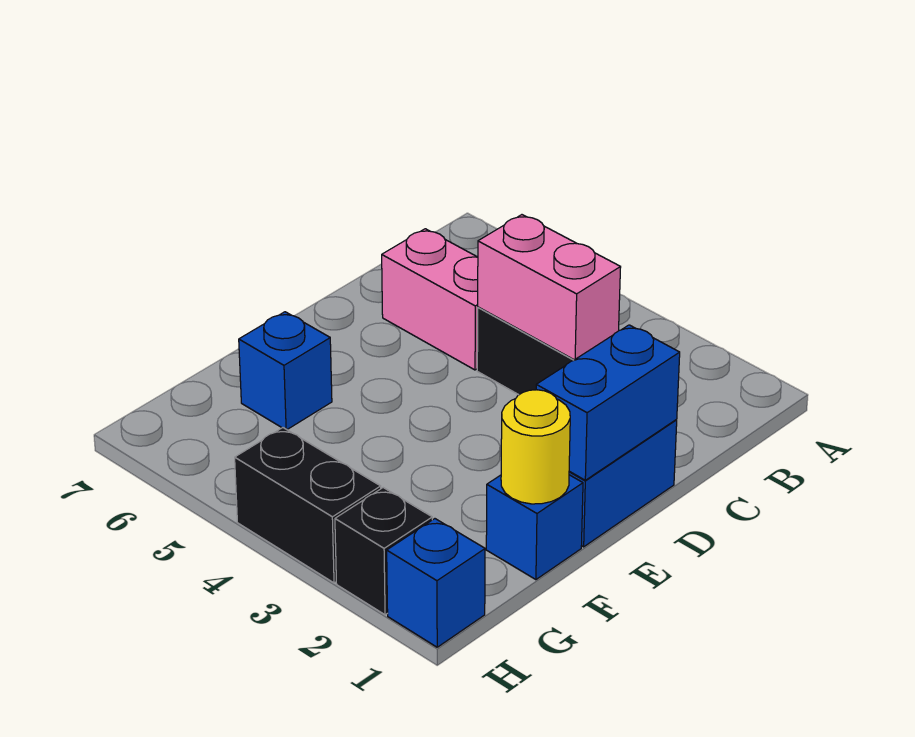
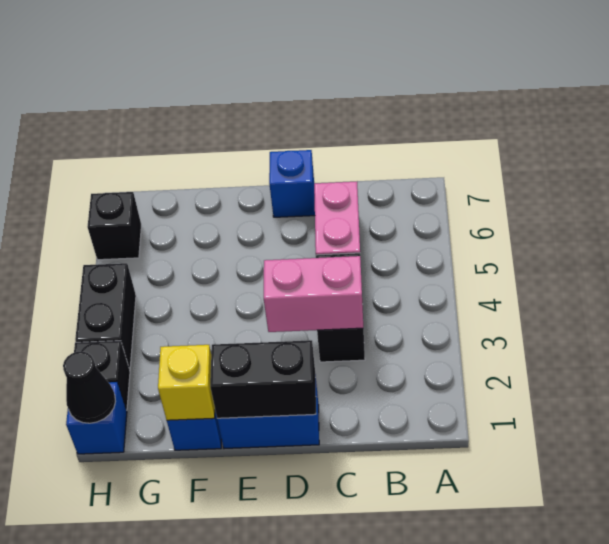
pink 1x2 brick [478,215,621,360] -> pink 1x2 brick turned to [264,256,363,332]
blue 1x2 brick [536,325,680,480] -> black 1x2 brick [210,340,316,418]
yellow 1x1 round brick [501,390,570,504] -> yellow 1x1 brick [158,345,215,420]
blue 1x1 brick [239,312,332,430] -> blue 1x1 brick moved to [269,150,315,217]
none -> black 1x1 cone [63,352,116,423]
none -> black 1x1 brick [87,192,141,260]

